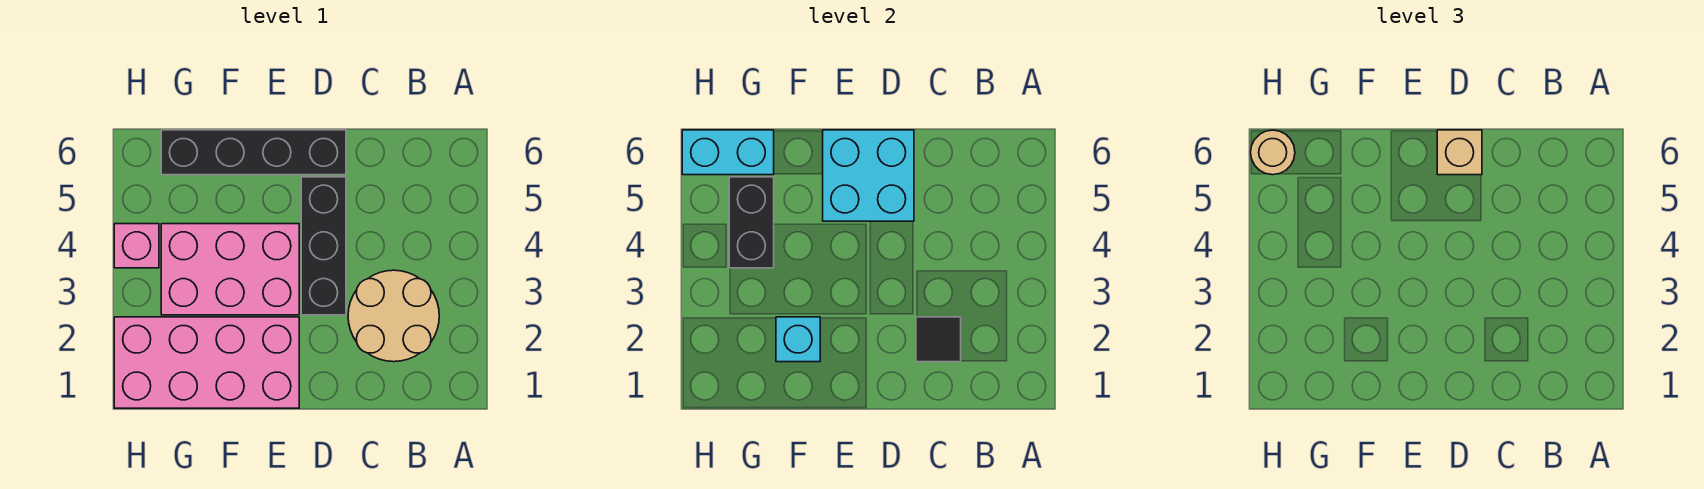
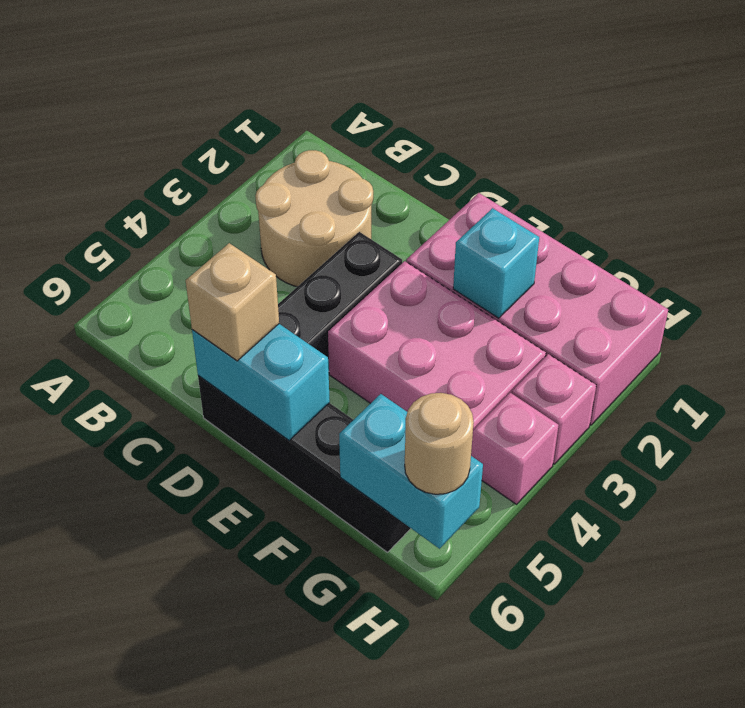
black 1x1 tile [916,317,961,362] -> none
cyan 2x2 brick [823,130,914,221] -> cyan 1x2 brick [192,324,330,440]
black 1x2 brick [729,177,774,268] -> none
none -> pink 1x1 brick [512,354,596,464]

